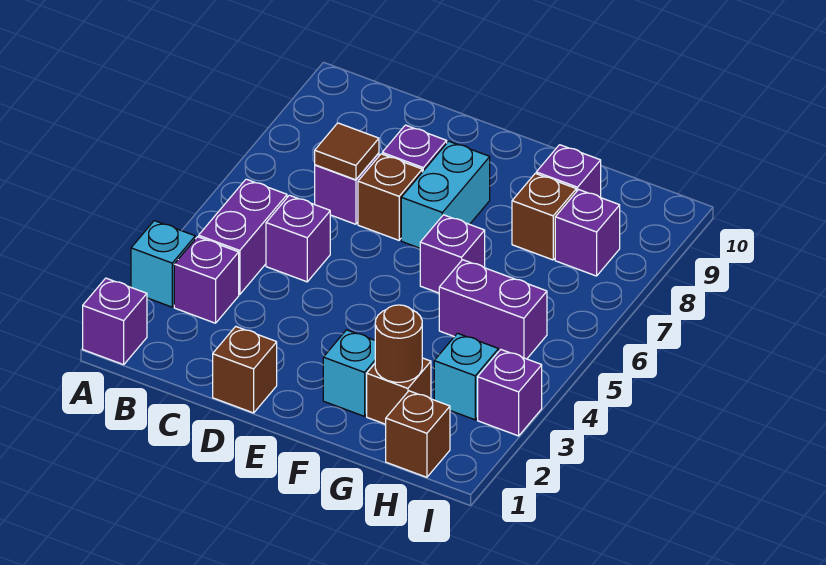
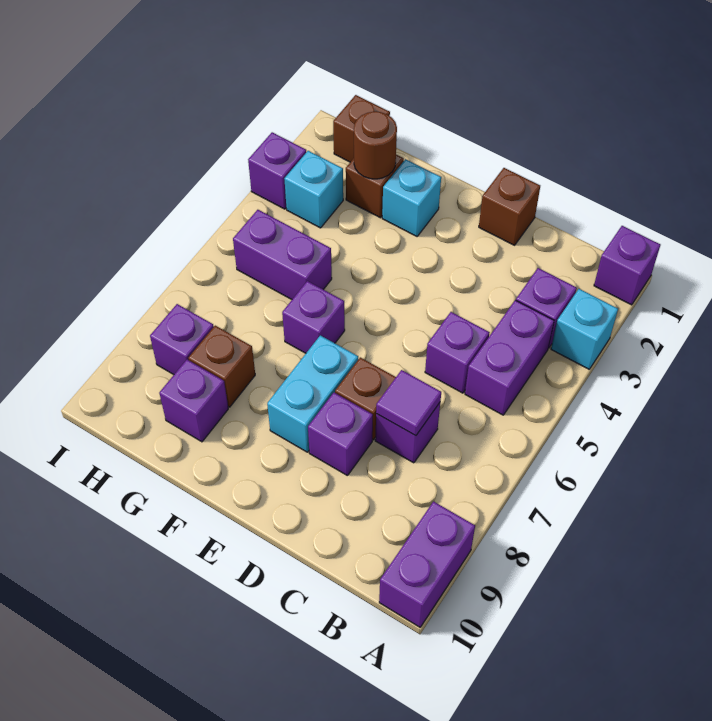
none -> purple 1x2 brick [379,502,475,627]
brown 1x1 tile [315,123,379,180] -> purple 1x1 tile [376,370,441,436]

